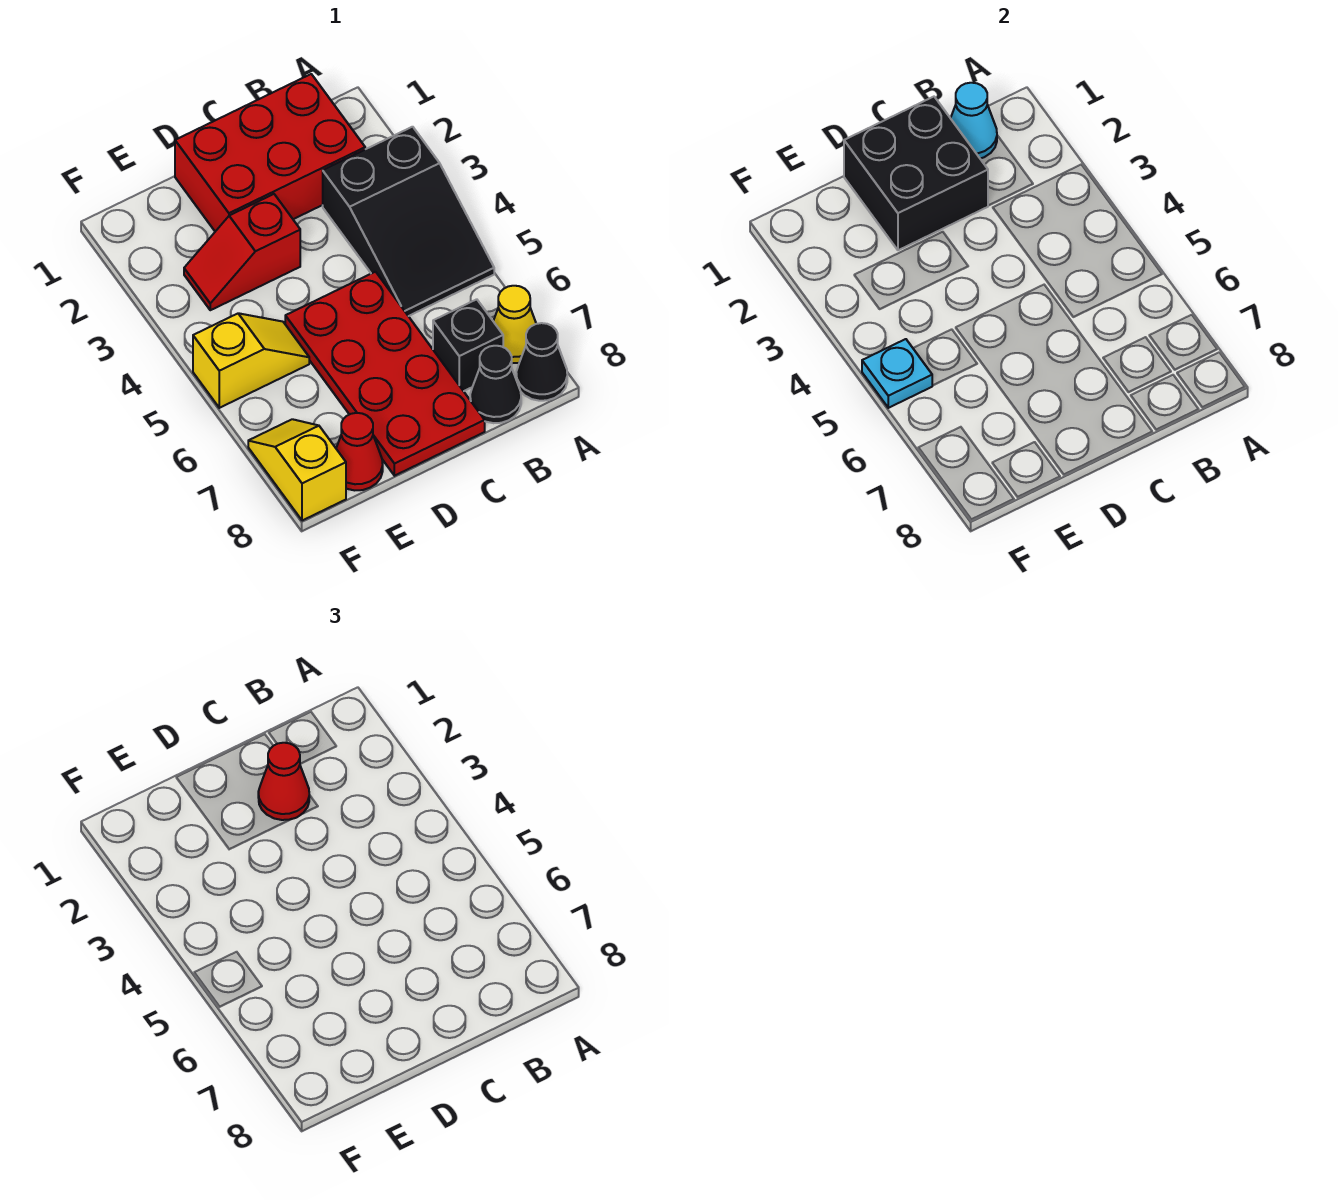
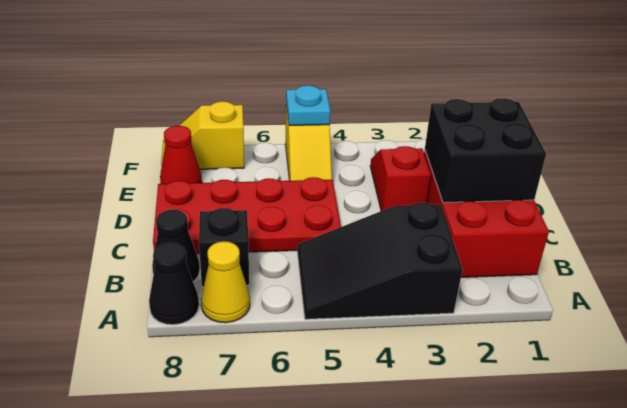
cyan 1x1 cone [951,83,997,158] -> none
red 1x1 cone [258,743,309,820] -> none
yellow 1x2 slope [248,419,346,521] -> yellow 1x2 slope turned to [161,101,244,169]

